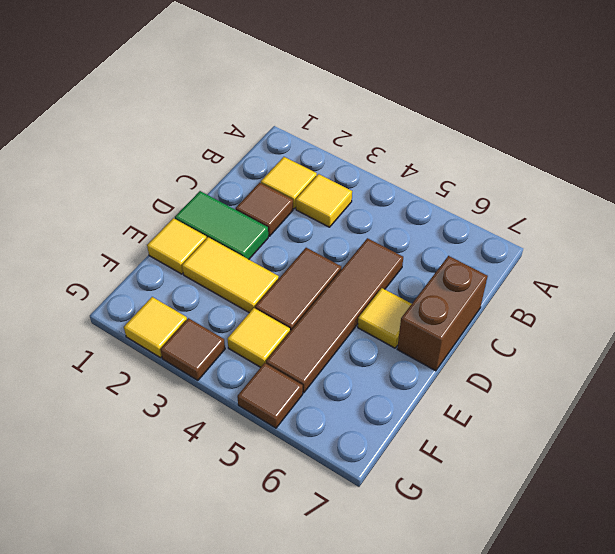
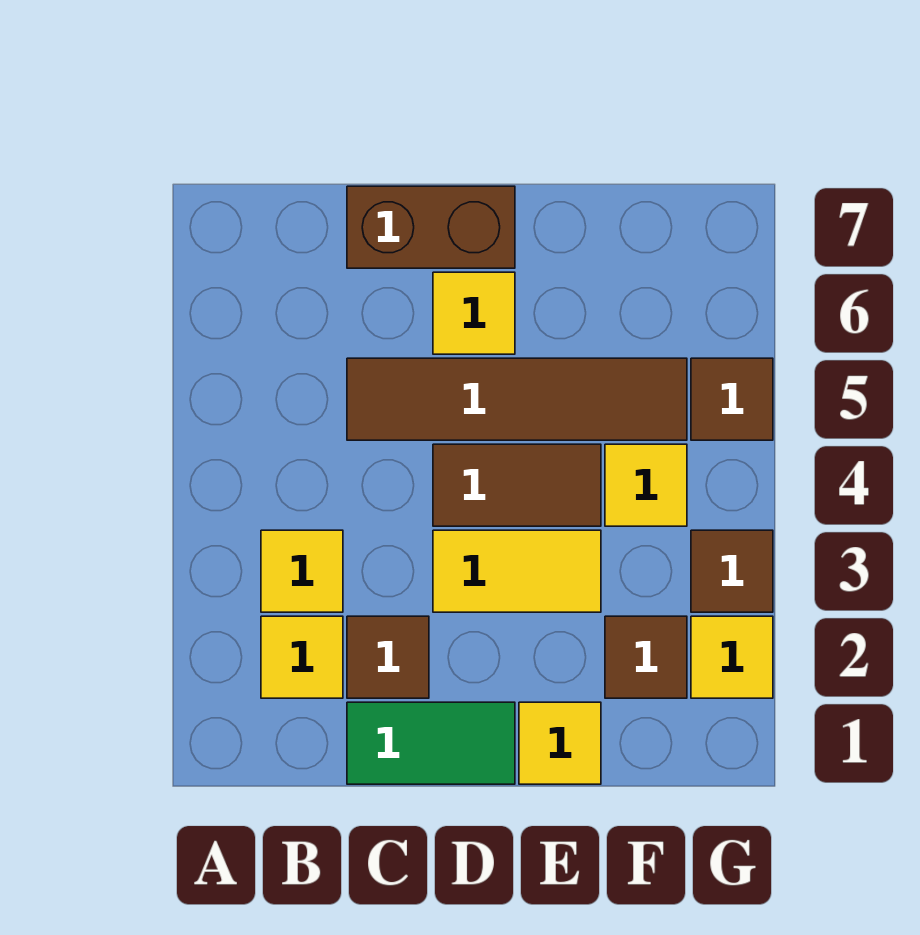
green 1x2 tile [175,191,268,259] -> green 1x2 tile turned to [347,702,515,784]
yellow 1x2 tile [182,237,279,313] -> yellow 1x2 tile turned to [433,530,601,612]
none -> brown 1x1 tile [605,616,687,698]

